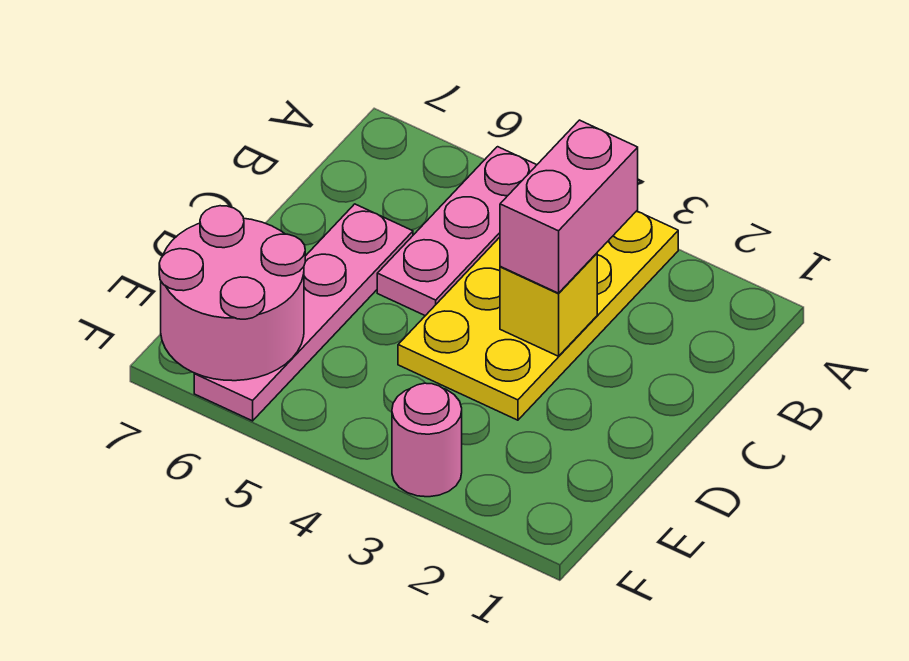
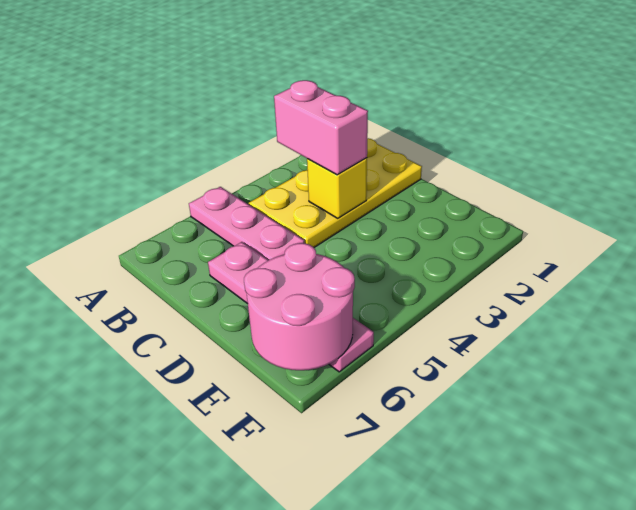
yellow 2x4 plate [398,211,678,420] -> yellow 2x4 plate turned to [249,138,422,247]
pink 1x1 round brick [392,383,462,497] -> none

